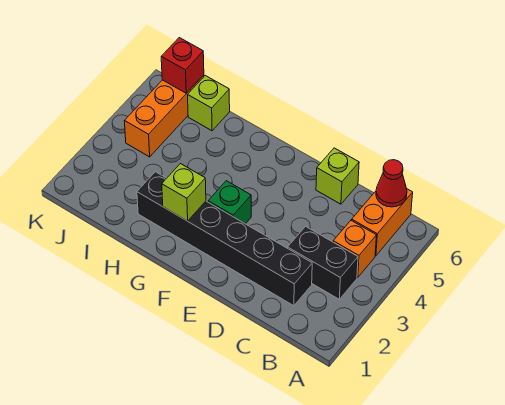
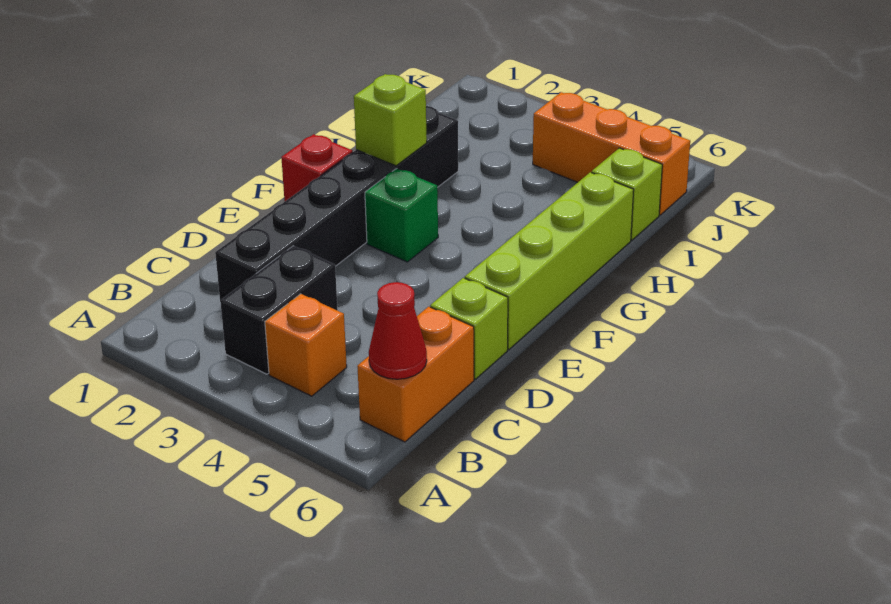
orange 1x2 brick [352,189,413,256] -> orange 1x2 brick turned to [357,307,474,442]
none -> lime 1x4 brick [465,172,634,349]
red 1x1 brick [161,38,204,93] -> red 1x1 brick moved to [281,134,353,201]

